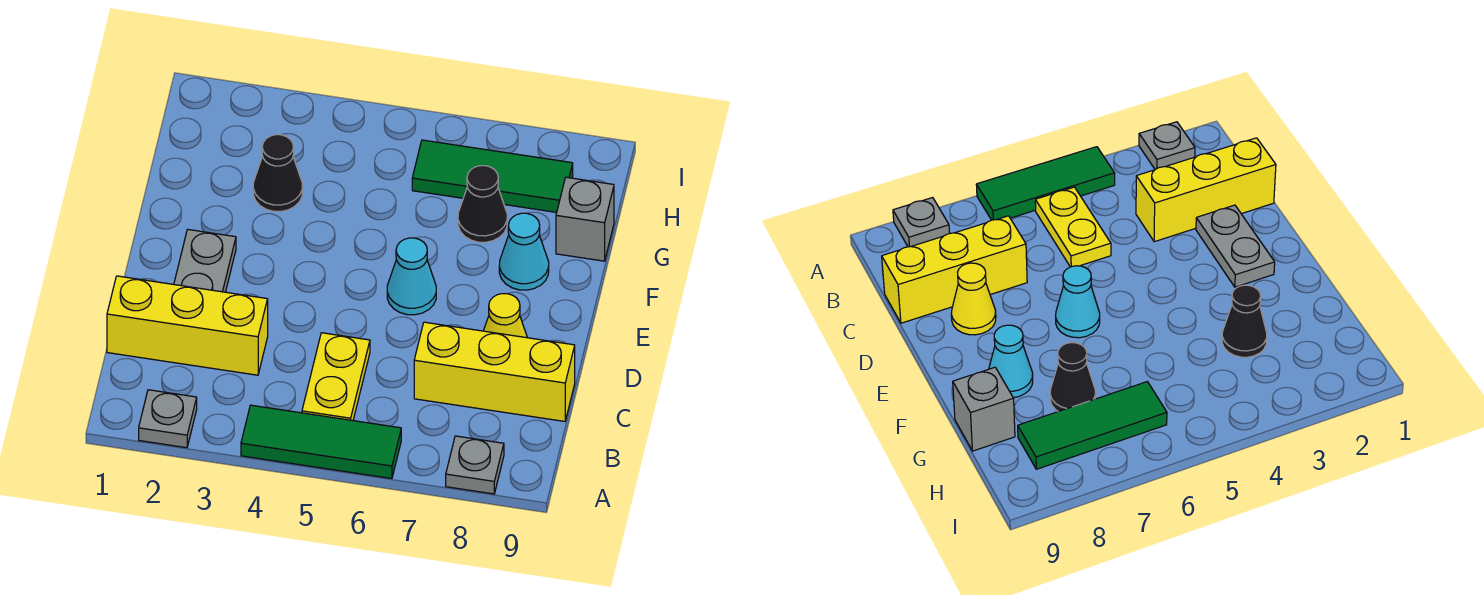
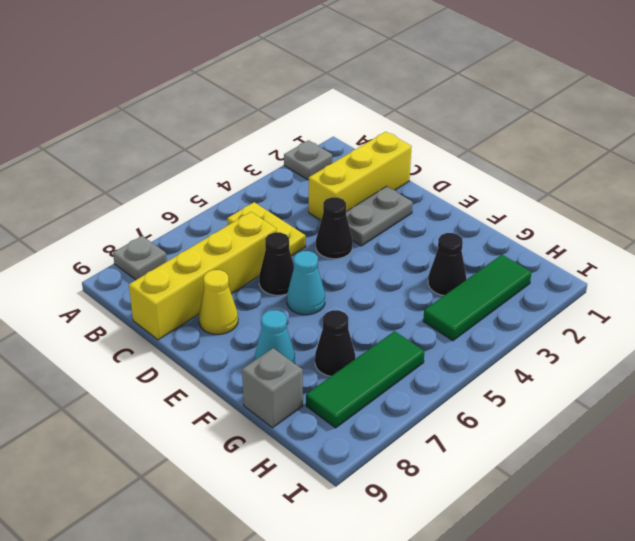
green 1x3 tile [241,405,401,479] -> green 1x3 tile moved to [423,255,532,341]
yellow 1x3 brick [414,322,575,421] -> yellow 1x4 brick [129,212,277,340]
grey 1x2 plate [174,230,236,292] -> grey 1x2 plate turned to [346,186,413,246]
none -> black 1x1 cone [316,197,353,259]
none -> black 1x1 cone [259,232,294,295]

